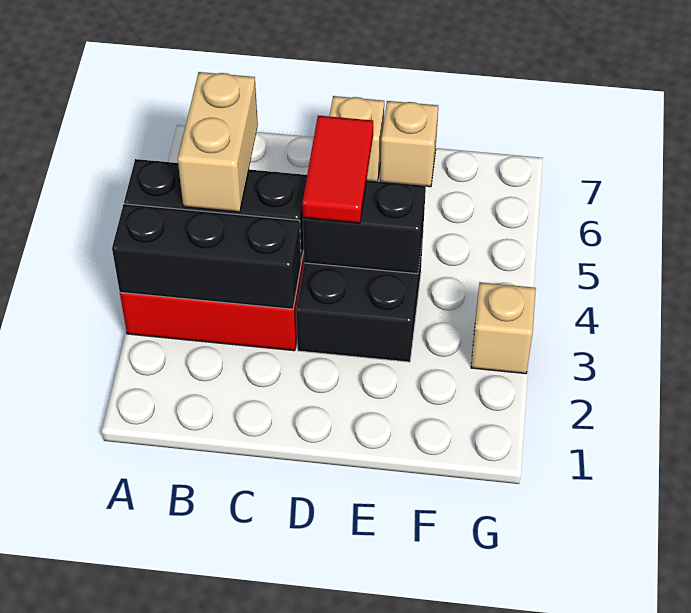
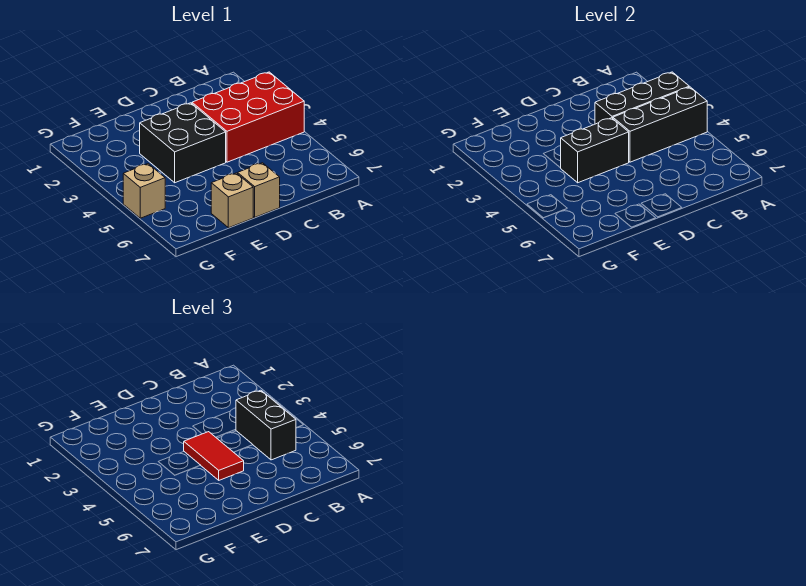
tan 1x2 brick [178,72,258,212] -> black 1x2 brick [236,390,296,460]
tan 1x1 brick [471,282,536,374] -> tan 1x1 brick moved to [123,164,165,218]

